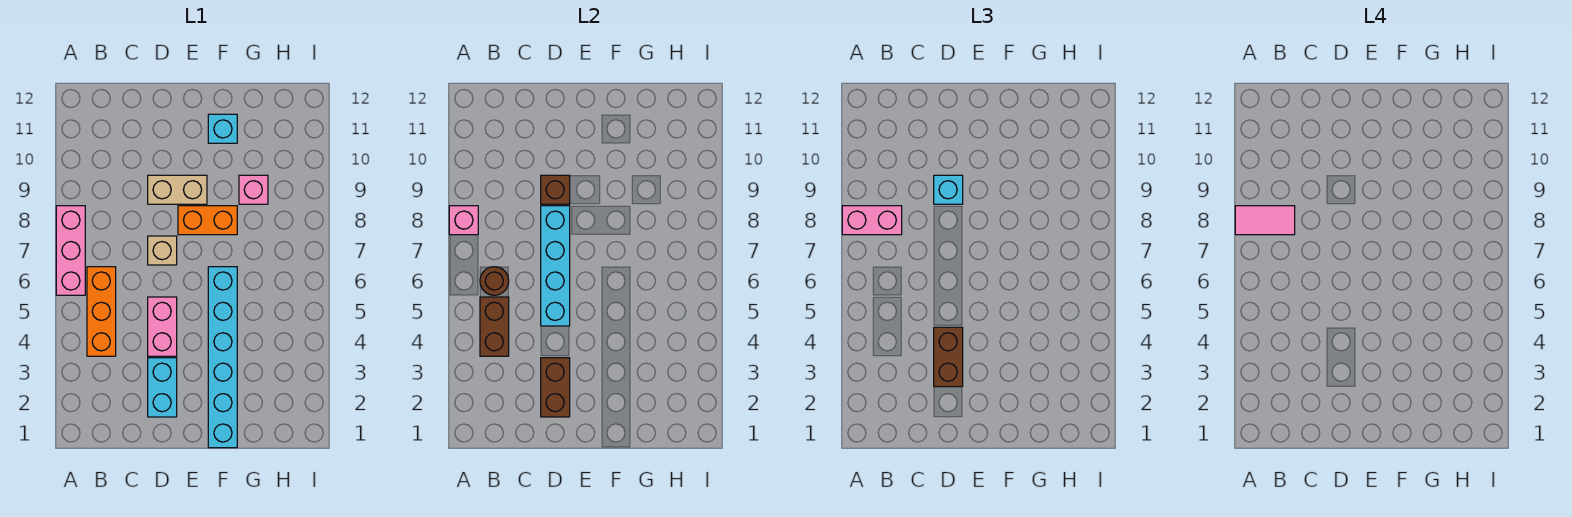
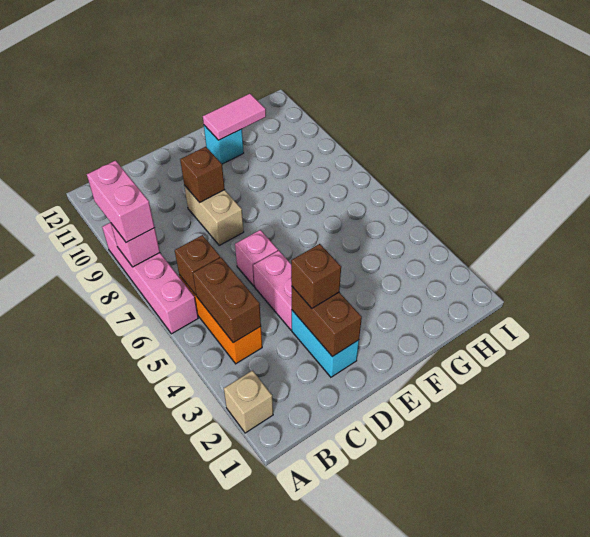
pink 1x3 brick [56,206,85,295] -> pink 1x4 brick [102,222,198,334]
pink 1x2 brick [842,206,902,235] -> pink 1x2 brick turned to [87,160,155,243]
pink 1x2 tile [1235,206,1295,235] -> pink 1x2 tile moved to [203,94,266,140]
brown 1x1 round brick [480,267,509,295] -> brown 1x1 brick [175,235,220,295]
brown 1x2 brick [934,327,963,387] -> brown 1x1 brick [291,244,341,308]
cyan 1x4 brick [541,206,570,326] -> none
tan 1x1 brick [148,236,177,265] -> tan 1x1 brick moved to [224,371,273,433]
tan 1x2 brick [148,175,207,204] -> tan 1x2 brick turned to [184,185,244,245]
cyan 1x1 brick [934,175,963,204] -> none
orange 1x2 brick [178,206,237,235] -> none
cyan 1x6 brick [208,267,237,448] -> none
pink 1x1 brick [239,175,268,204] -> pink 1x1 brick moved to [235,230,278,286]

